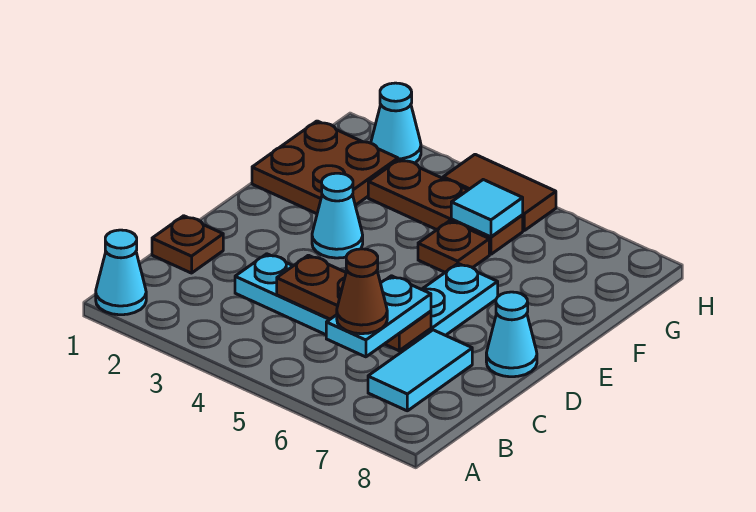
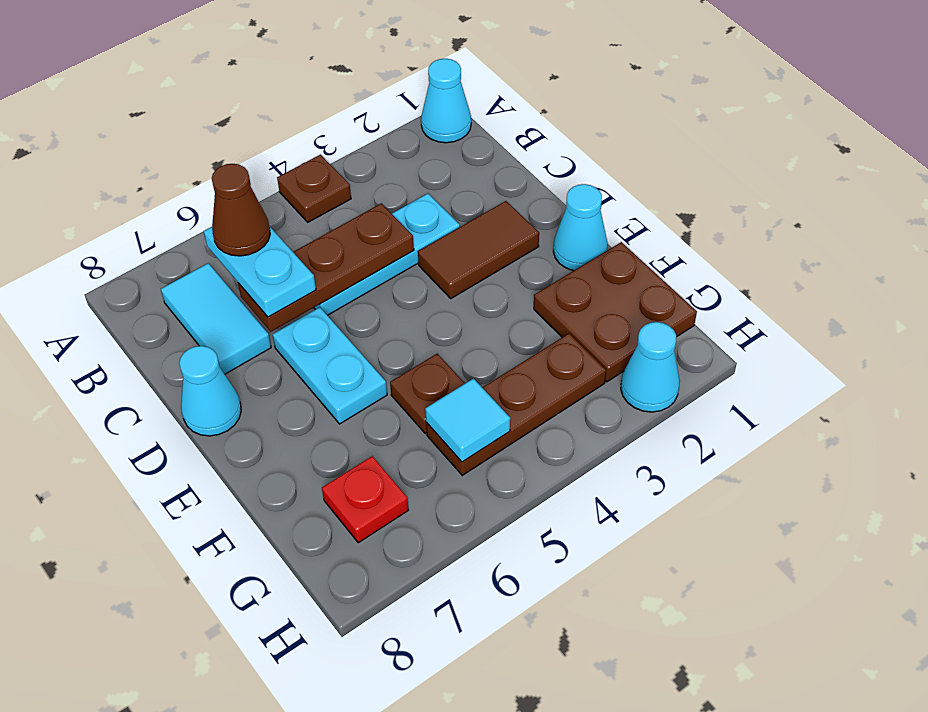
brown 1x1 plate [152,216,223,273] -> brown 1x1 plate moved to [277,155,351,222]
cyan 1x1 cone [312,173,363,258] -> cyan 1x1 cone moved to [553,184,608,271]
none -> red 1x1 plate [322,456,409,543]
brown 1x2 tile [443,154,556,230] -> brown 1x2 tile moved to [418,201,539,298]

